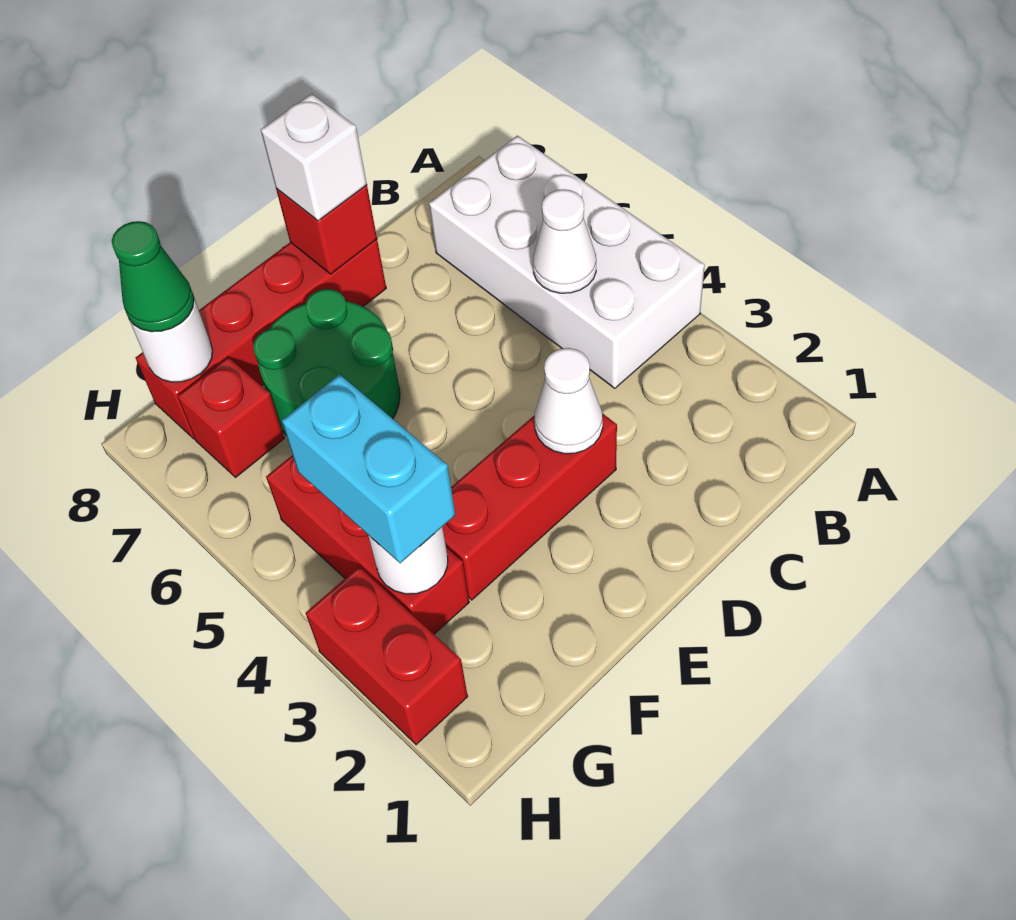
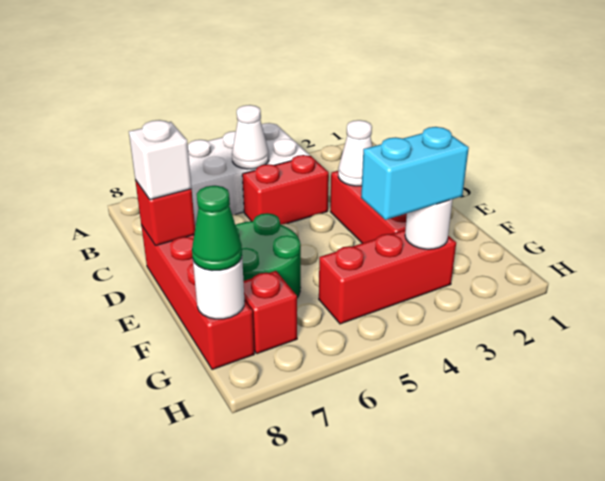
red 1x2 brick [306,566,468,745] -> red 1x2 brick moved to [242,155,329,225]

